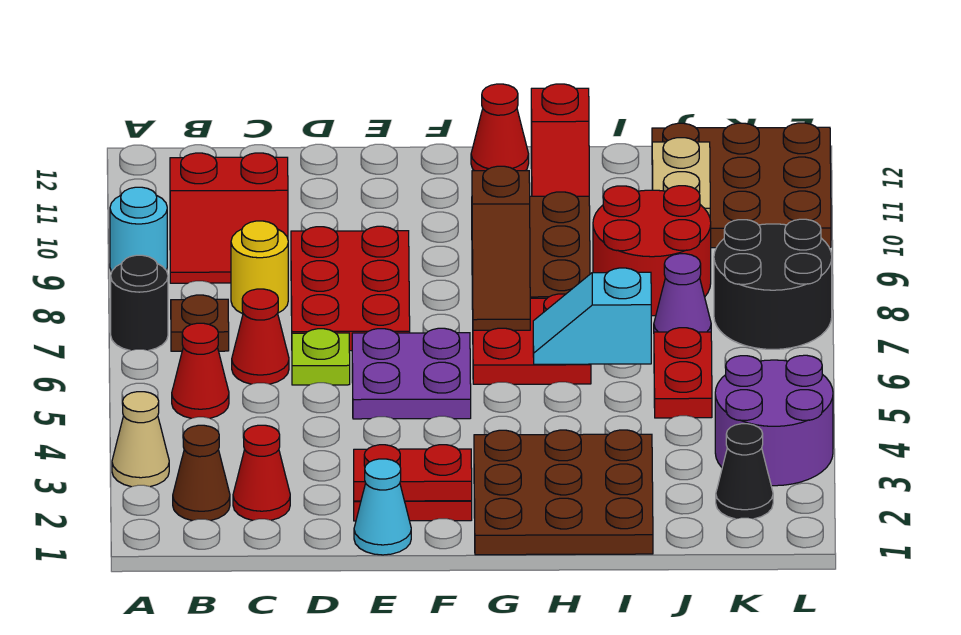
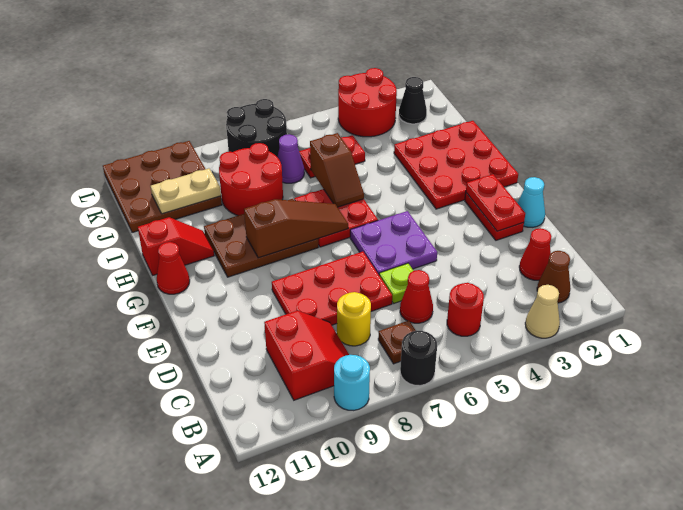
red 1x1 cone [172,323,229,418] -> red 1x1 round brick [447,283,484,336]
brown 3x3 plate [474,430,653,555] -> red 3x3 plate [394,121,518,209]
cyan 1x2 slope [533,268,651,364] -> brown 1x2 slope [310,133,364,207]
purple 2x2 round brick [715,355,833,486] -> red 2x2 round brick [338,68,397,137]

